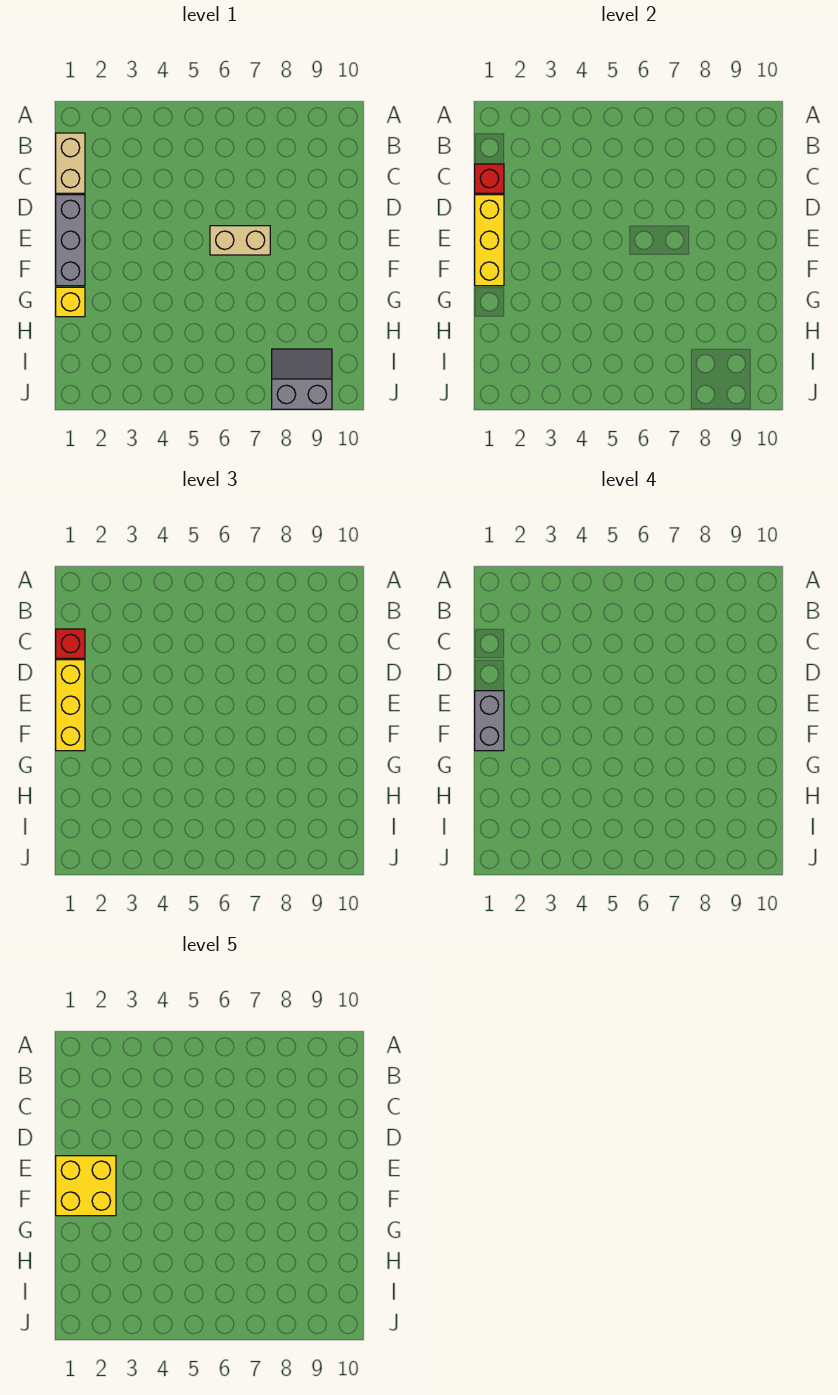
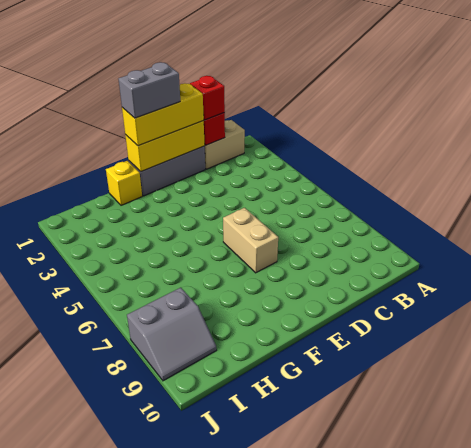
yellow 2x2 brick [56,1156,116,1216] -> none
grey 2x2 slope [272,349,332,409] -> grey 2x2 slope turned to [127,288,217,381]

